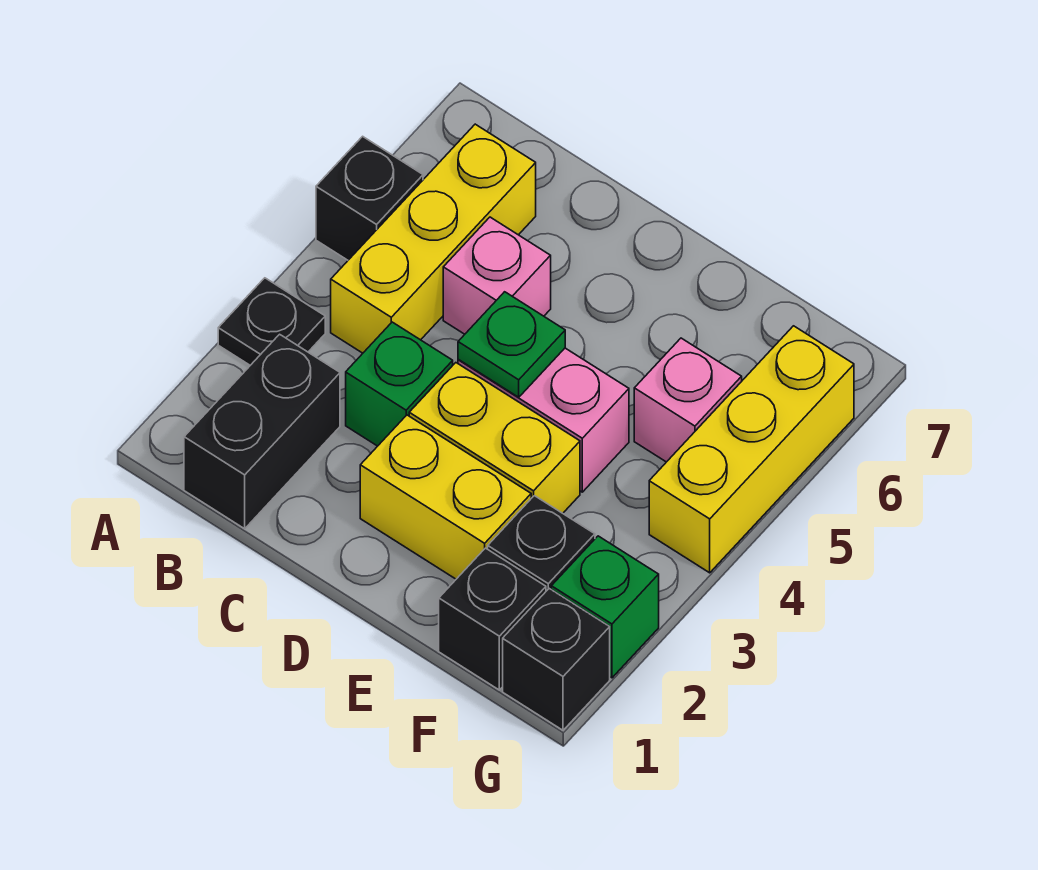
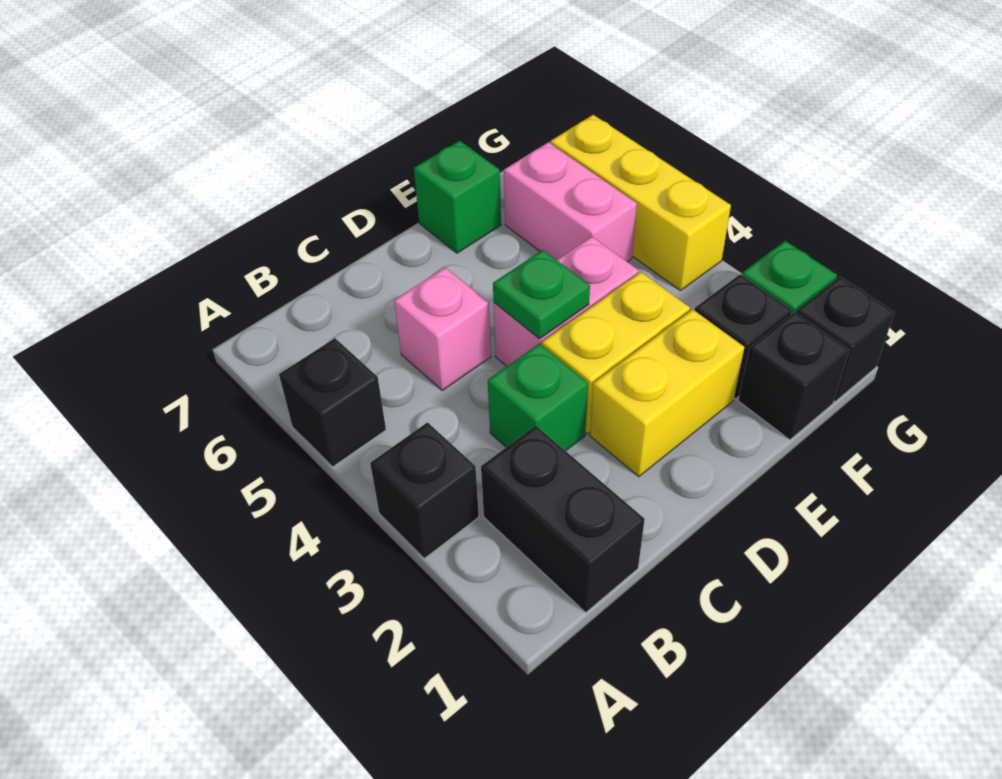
black 1x1 plate [218,278,325,365] -> black 1x1 brick [370,422,479,558]
yellow 1x3 brick [331,124,536,353] -> none
none -> green 1x1 brick [414,141,501,253]
pink 1x1 brick [634,338,742,462] -> pink 1x2 brick [504,142,637,262]

